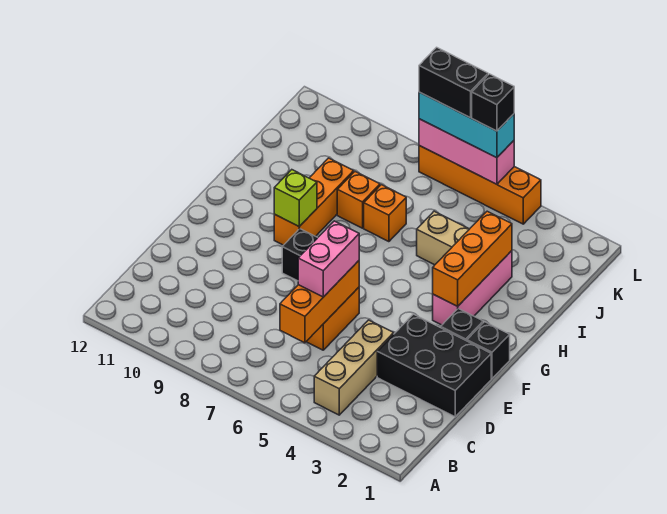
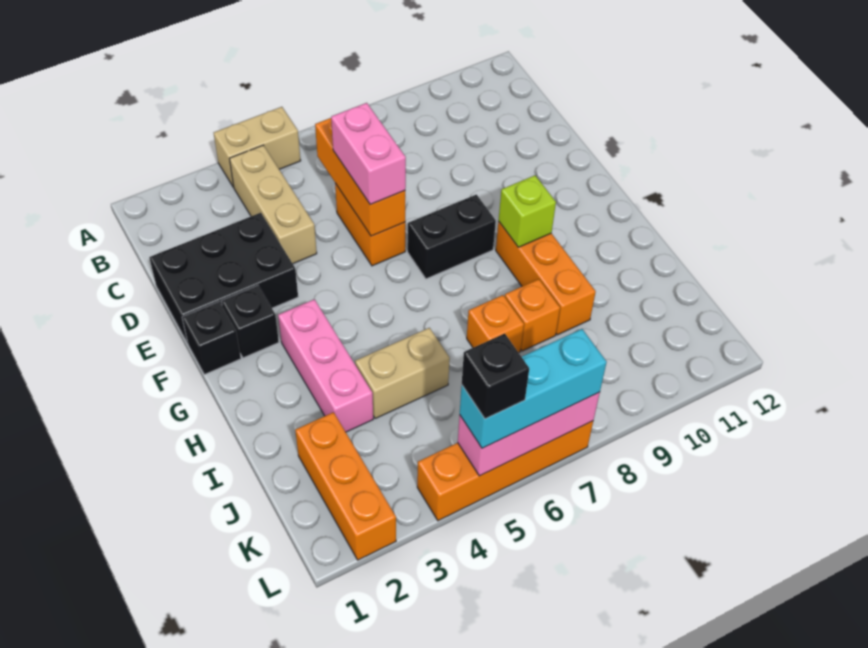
none -> tan 1x2 brick [214,107,301,187]
orange 1x3 brick [433,211,512,306] -> orange 1x3 brick moved to [295,412,396,560]
black 1x2 brick [419,47,488,118] -> none

